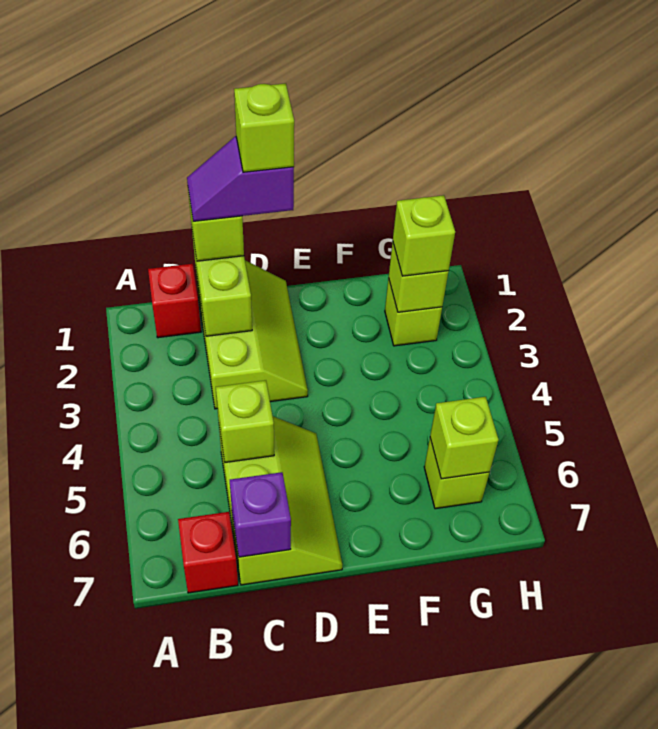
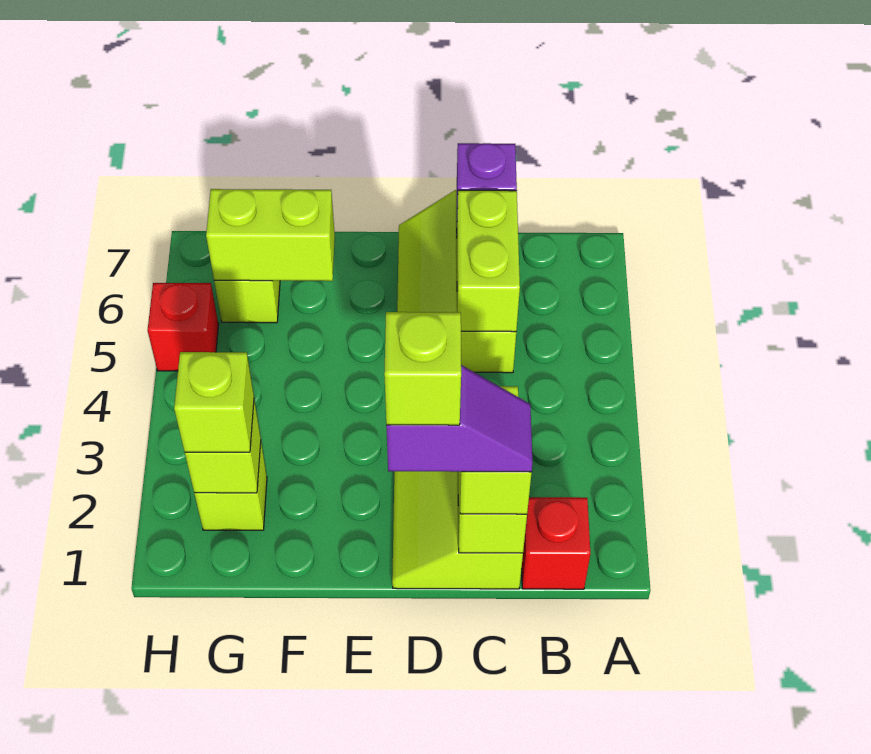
red 1x1 brick [178,512,238,593] -> red 1x1 brick moved to [148,283,219,371]
lime 1x1 brick [216,380,274,462] -> lime 1x2 brick [457,190,520,332]
lime 1x1 brick [430,397,498,479] -> lime 1x2 brick [206,189,335,281]

